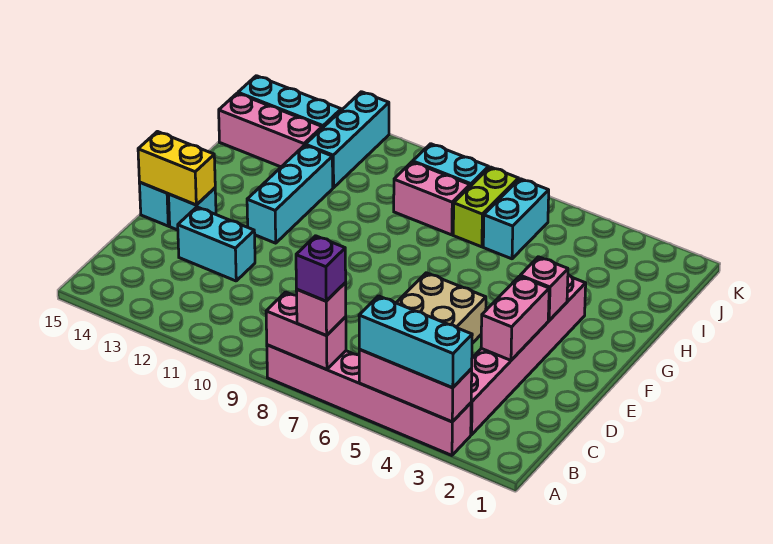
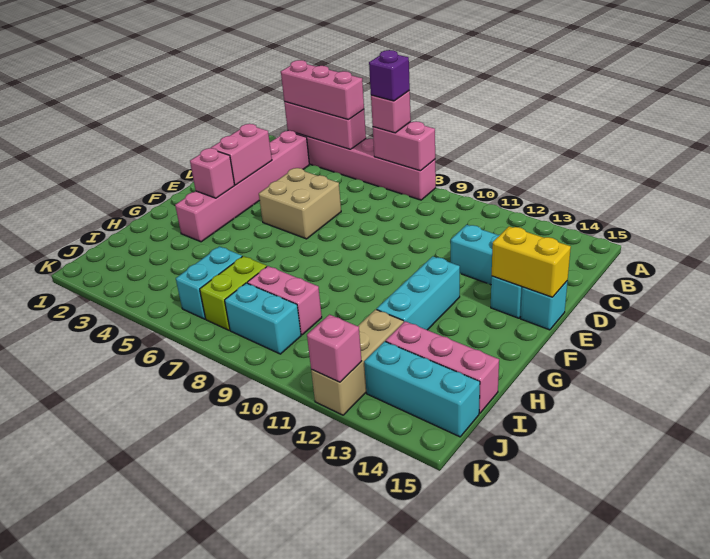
cyan 1x3 brick [359,296,472,388] -> pink 1x3 brick [281,60,364,120]
cyan 1x3 brick [305,92,389,188] -> tan 1x3 brick [311,309,404,415]
none -> pink 1x1 brick [307,315,361,382]

